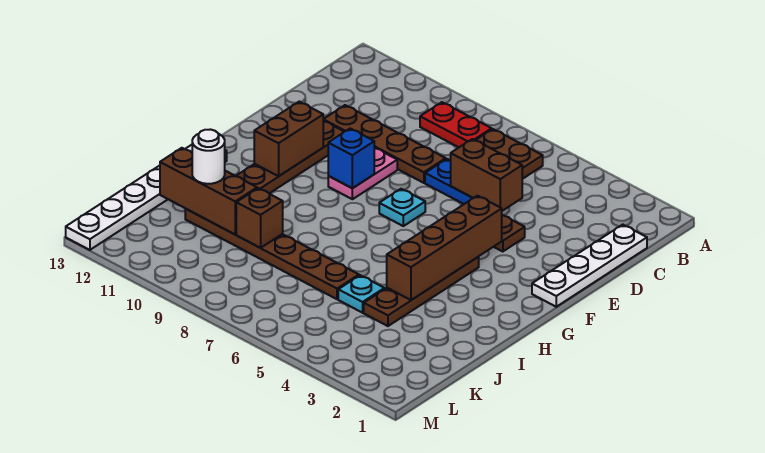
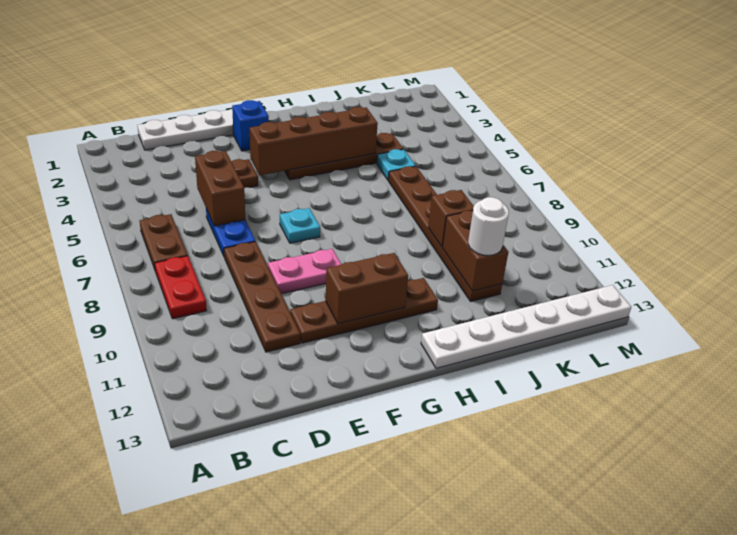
blue 1x1 brick [328,129,374,188] -> blue 1x1 brick moved to [232,100,269,151]
brown 1x3 brick [160,148,257,234] -> brown 1x2 brick [442,211,508,291]

